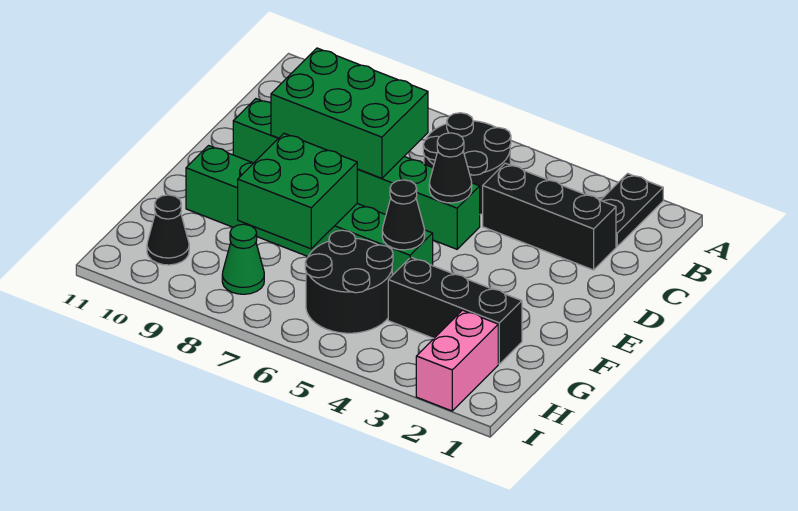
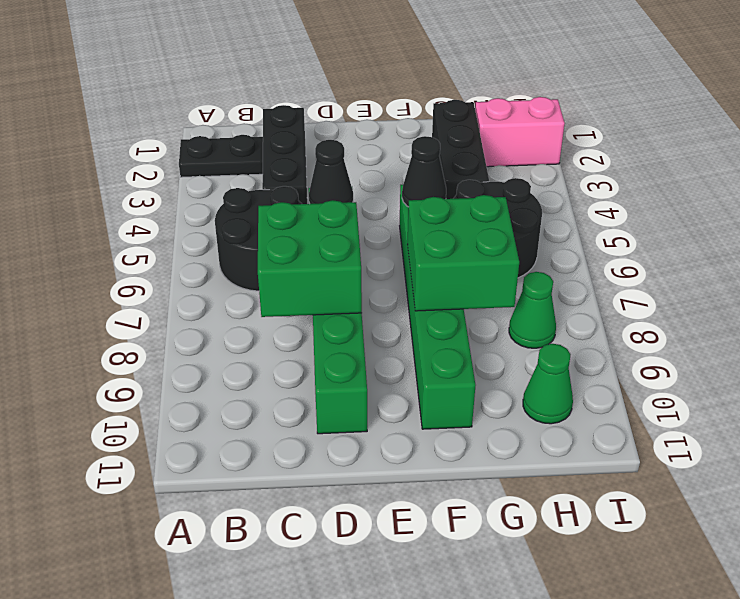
green 2x3 brick [271,48,428,178] -> green 2x2 brick [258,200,362,317]
black 1x1 cone [147,195,189,265] -> green 1x1 cone [523,344,573,424]

